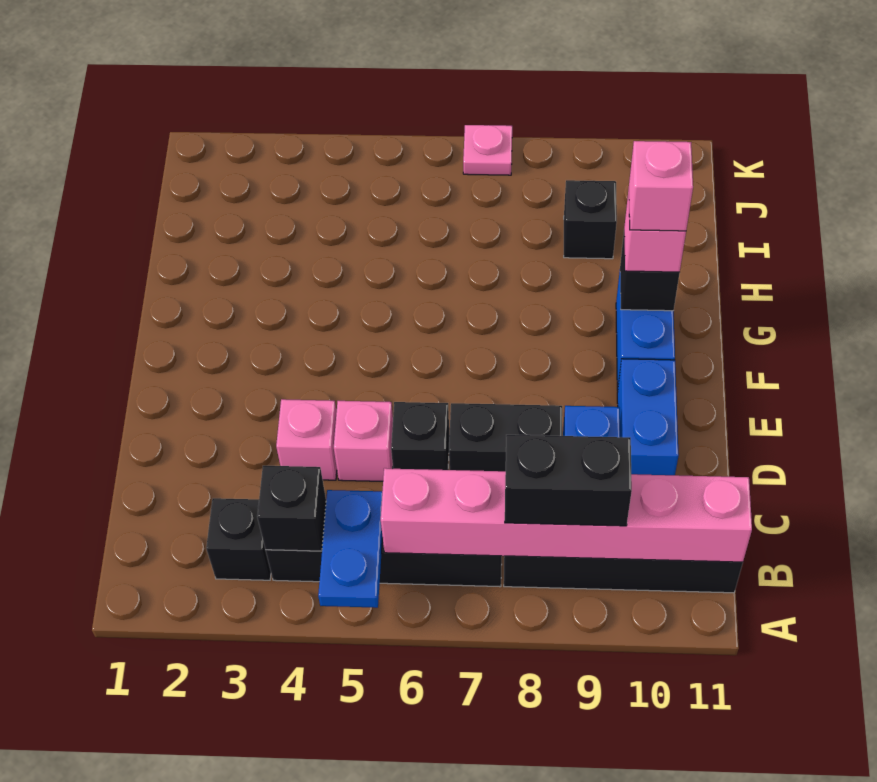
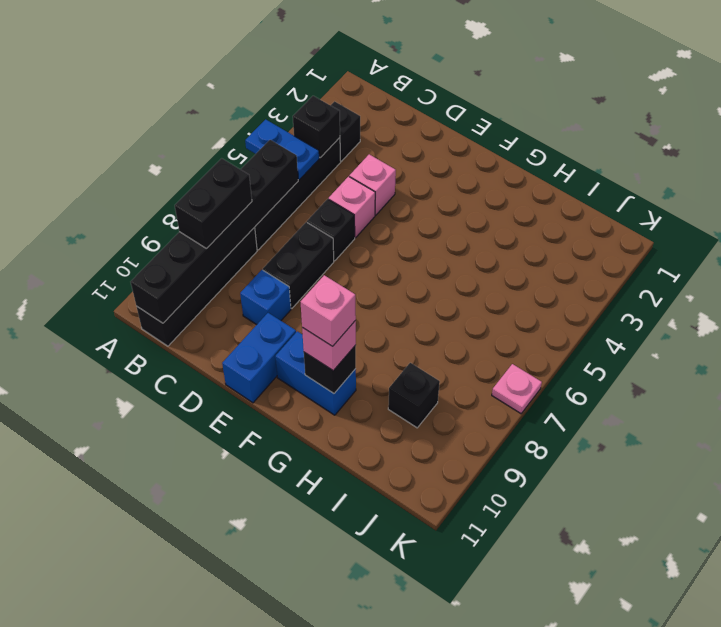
pink 1x6 brick [381,468,752,562] -> black 1x6 brick [131,140,298,323]
blue 1x2 brick [617,359,679,475] -> blue 1x2 brick turned to [222,313,296,403]

